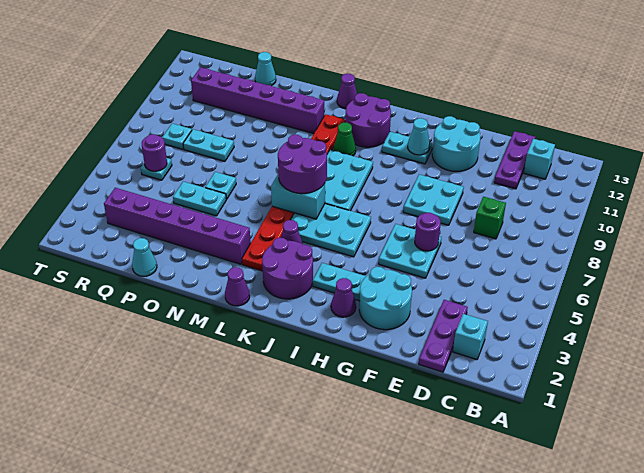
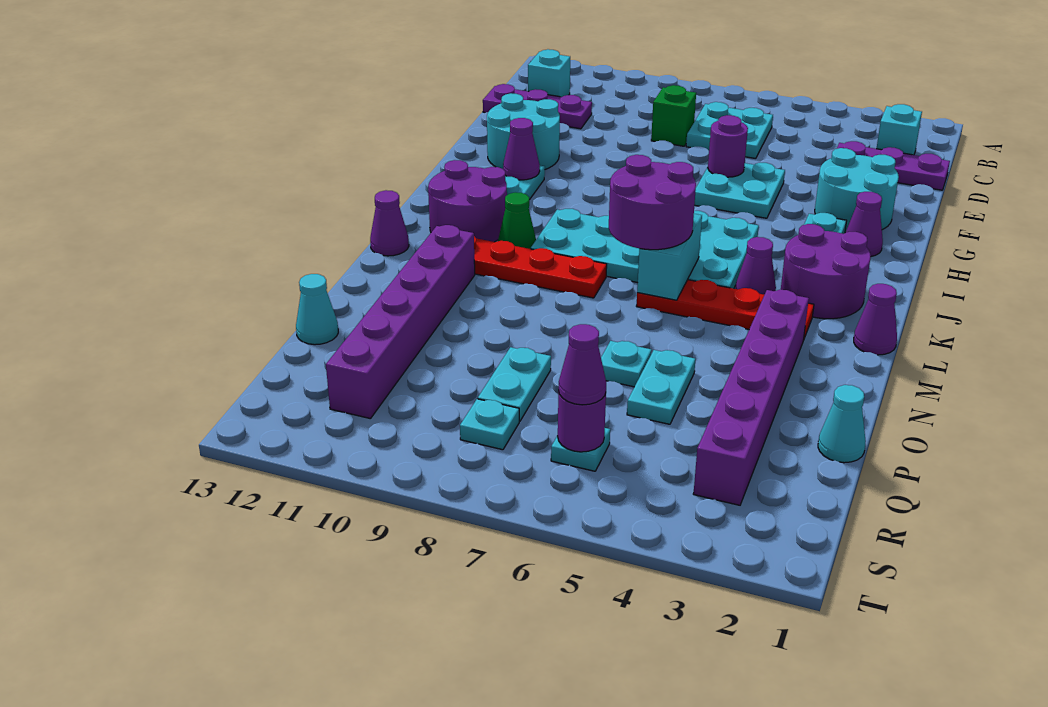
cyan 2x2 plate [403,174,464,225] -> cyan 2x2 plate moved to [686,102,773,159]
cyan 1x1 cone [408,118,430,155] -> purple 1x1 cone [503,118,540,180]
none -> purple 1x1 cone [558,324,606,405]

